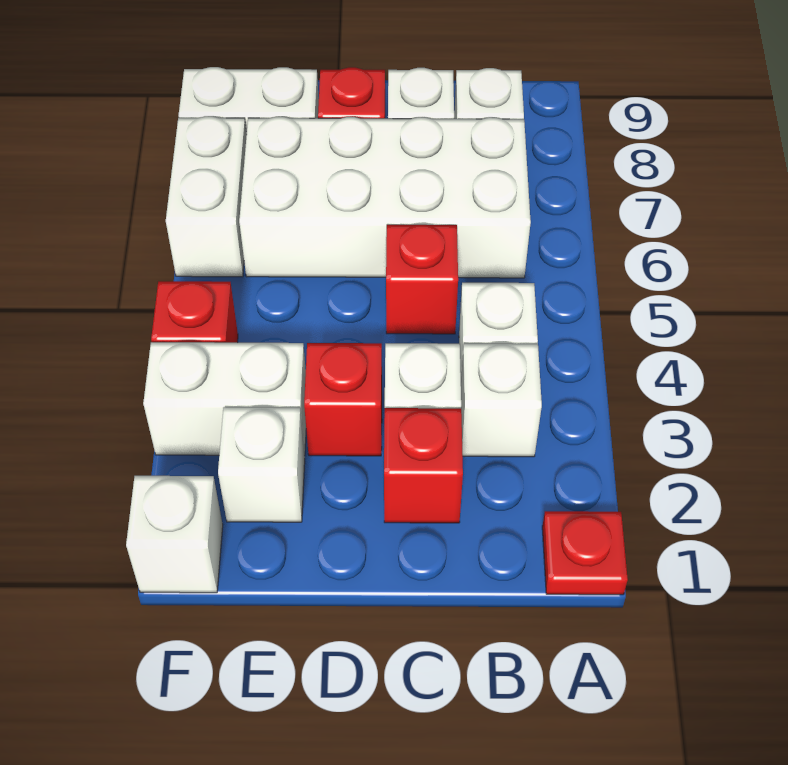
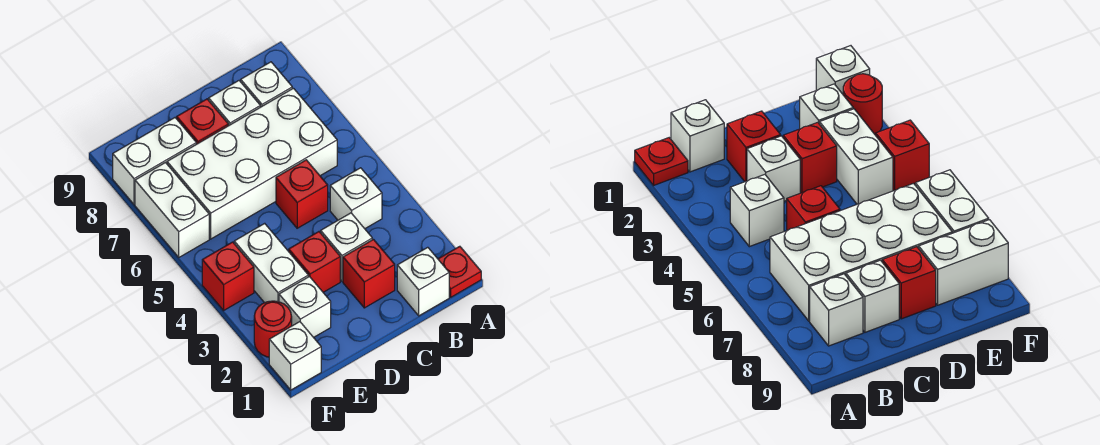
white 1x1 brick [461,344,542,457] -> white 1x1 brick moved to [397,247,449,316]
white 1x2 brick [143,342,306,456] -> white 1x2 brick turned to [234,223,308,303]
none -> red 1x1 round brick [254,301,292,357]

